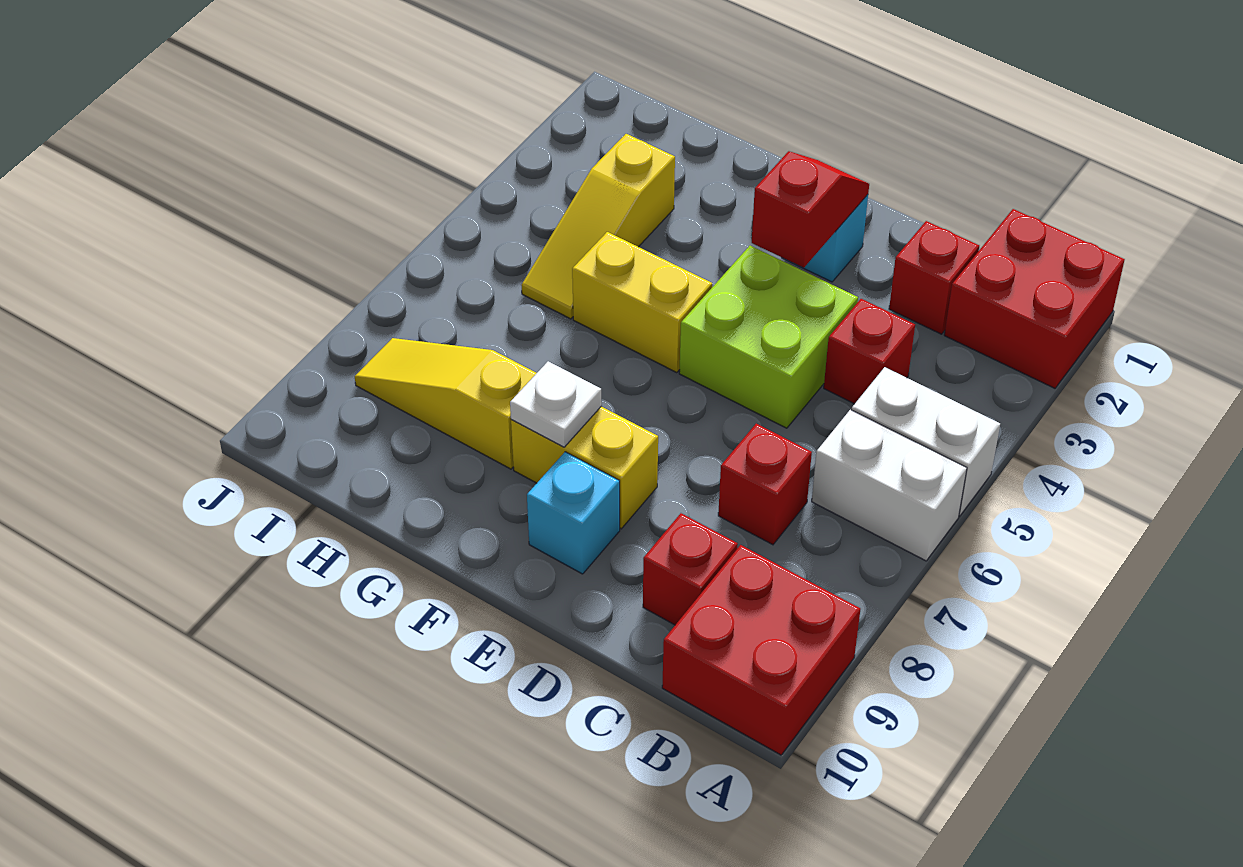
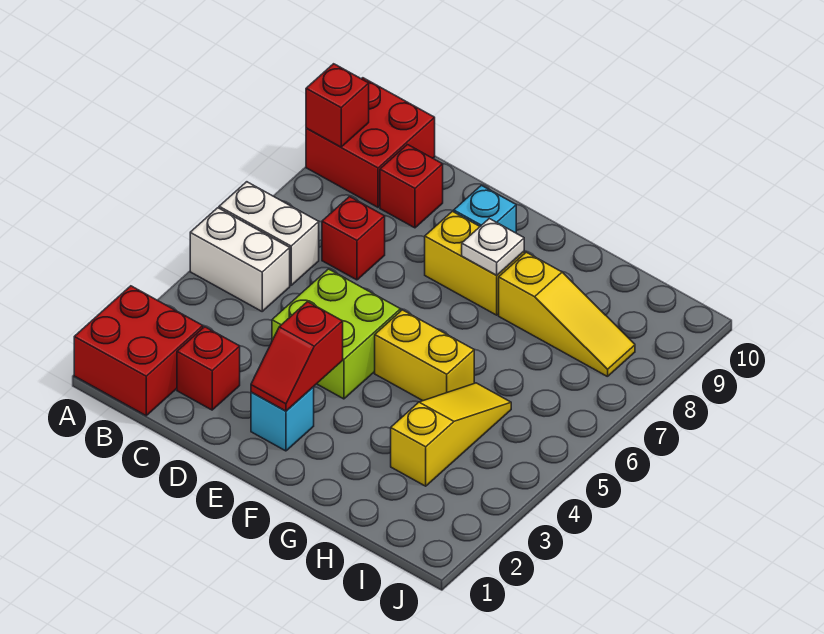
red 1x1 brick [824,299,915,404] -> red 1x1 brick moved to [306,64,369,147]

